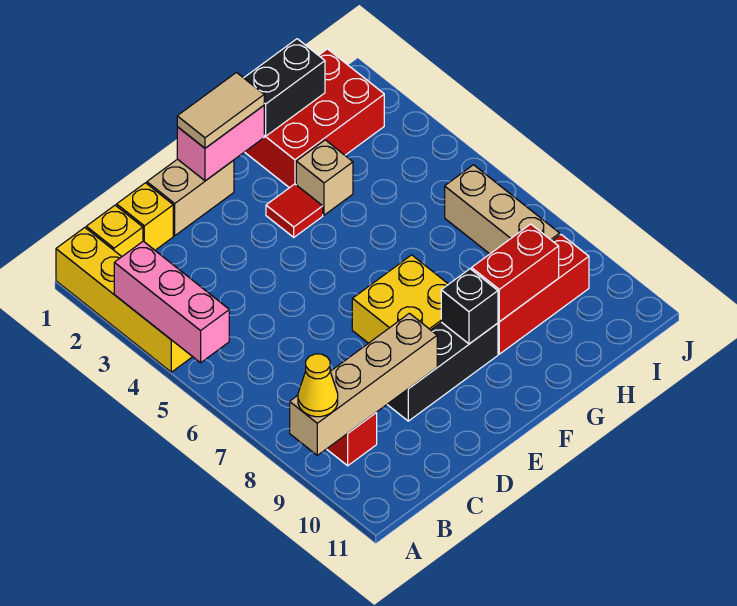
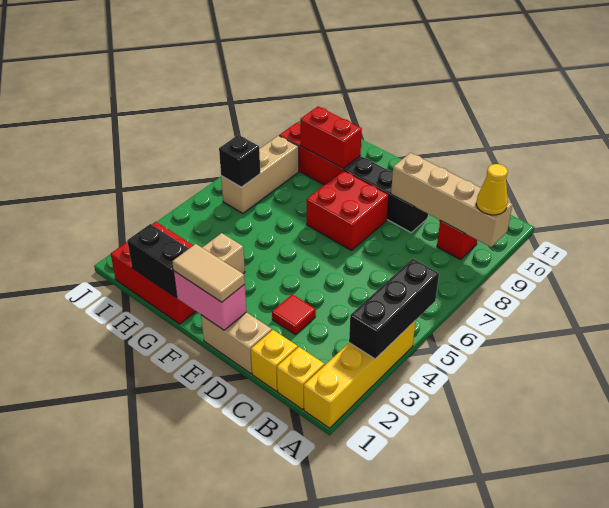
pink 1x3 brick [114,241,229,363] -> black 1x3 brick [349,258,439,359]
yellow 2x2 brick [352,255,448,343] -> red 2x2 brick [307,170,389,250]
red 1x1 tile [266,184,323,237] -> red 1x1 tile moved to [272,294,316,335]
black 1x1 brick [441,269,498,344] -> black 1x1 brick moved to [219,135,260,187]

